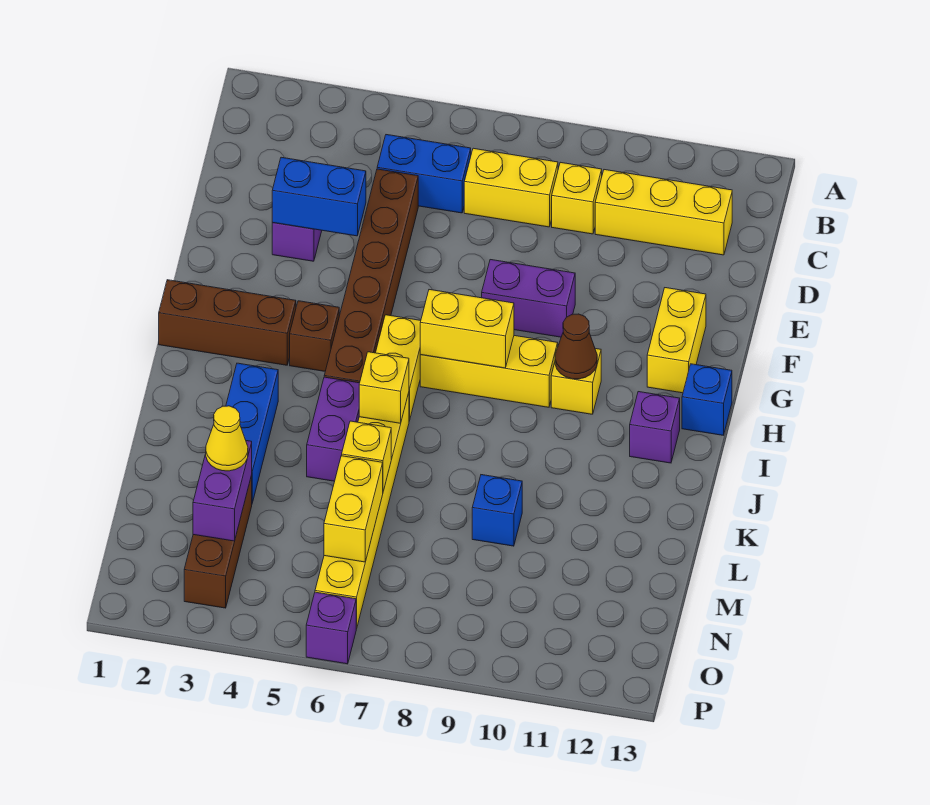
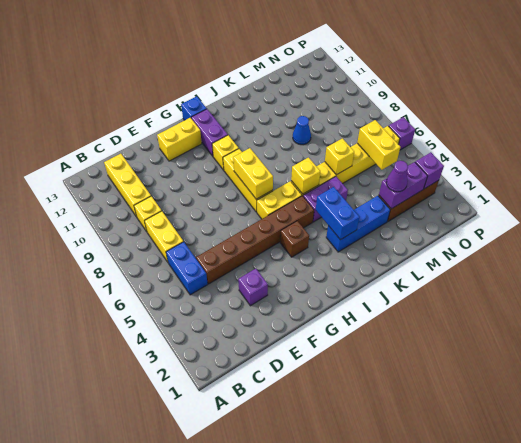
blue 1x2 brick [272,157,366,236] -> blue 1x2 brick moved to [316,187,359,240]
purple 1x2 brick [482,260,575,337] -> purple 1x2 brick moved to [191,109,228,156]
brown 1x3 brick [159,280,296,365] -> none
brown 1x1 cone [555,314,597,379] -> none
purple 1x1 brick [630,392,680,463] -> purple 1x1 brick moved to [415,152,444,189]
blue 1x1 brick [472,475,522,546] -> blue 1x1 cone [293,116,311,145]
yellow 1x1 cone [206,406,248,471] -> purple 1x1 cone [386,161,408,192]
yellow 1x2 brick [324,456,383,562] -> yellow 1x2 brick turned to [357,120,400,170]

